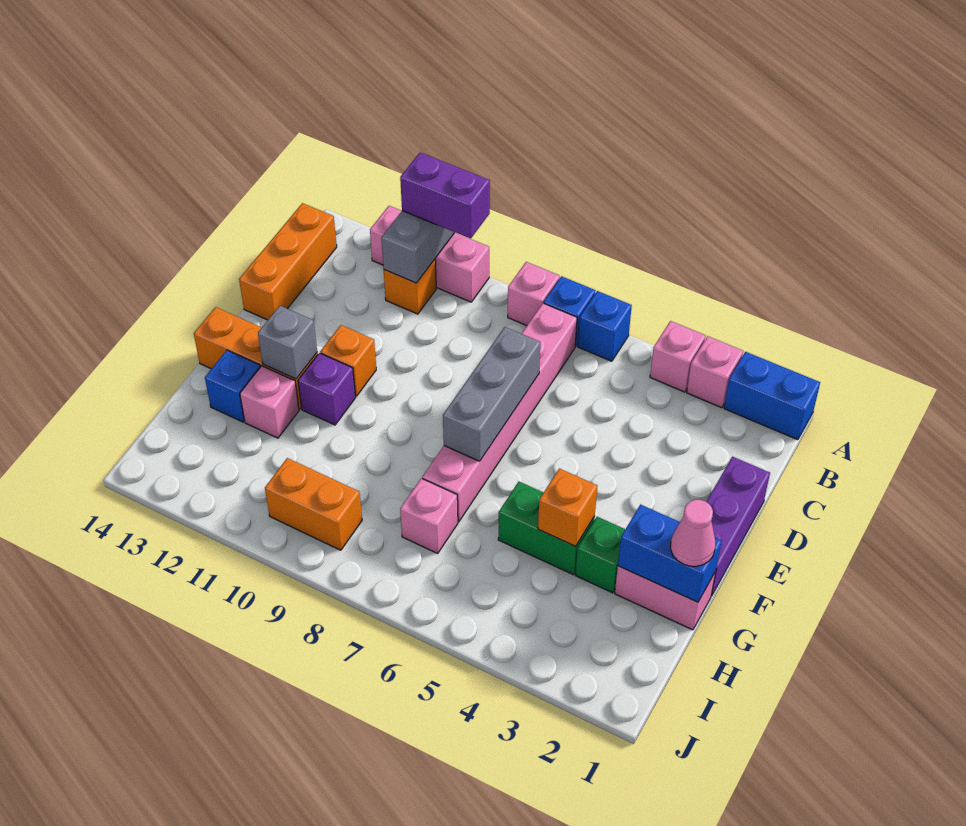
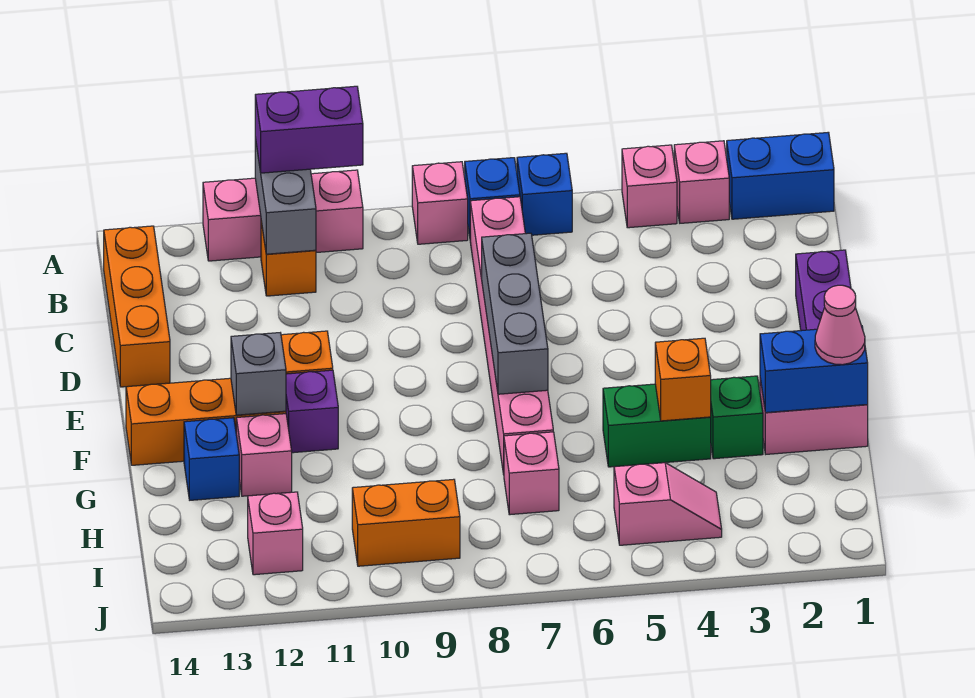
none -> pink 1x2 slope [614,463,722,545]
none -> pink 1x1 brick [248,492,303,575]

